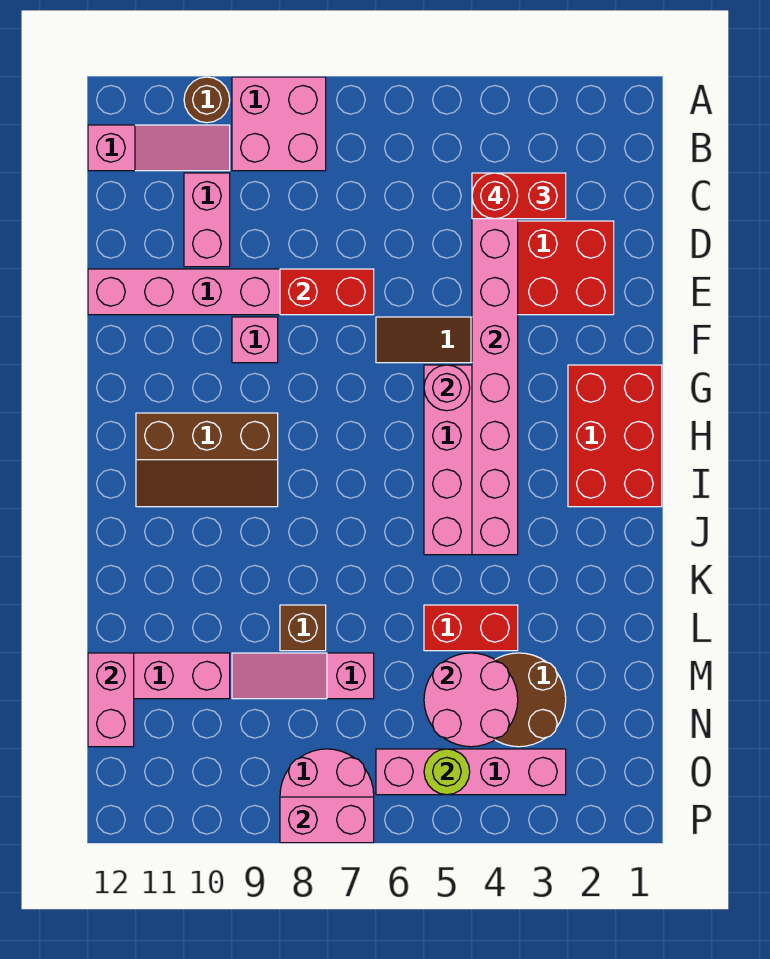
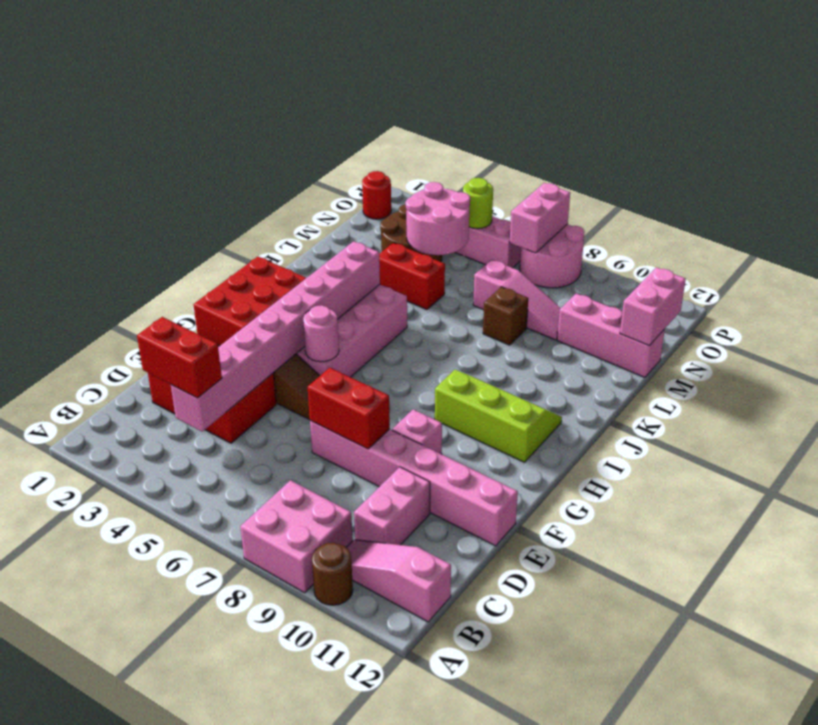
red 1x1 round brick [472,173,518,219] -> red 1x1 round brick moved to [362,171,391,219]
brown 2x3 slope [136,413,278,507] -> lime 2x3 slope [435,370,562,462]
pink 1x2 brick [280,797,374,843] -> pink 1x2 brick turned to [510,183,570,253]

